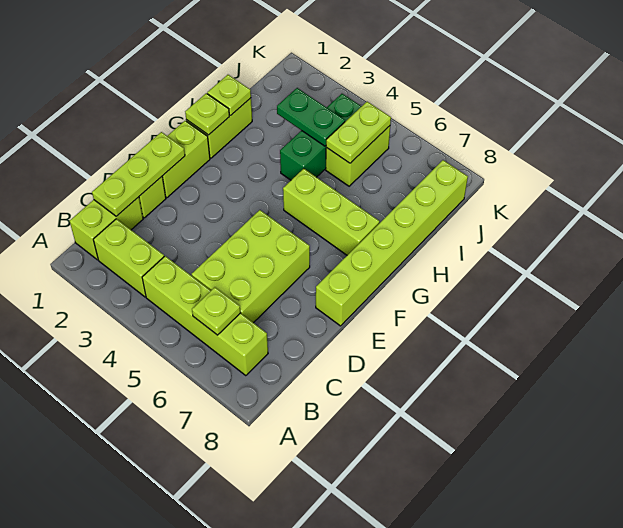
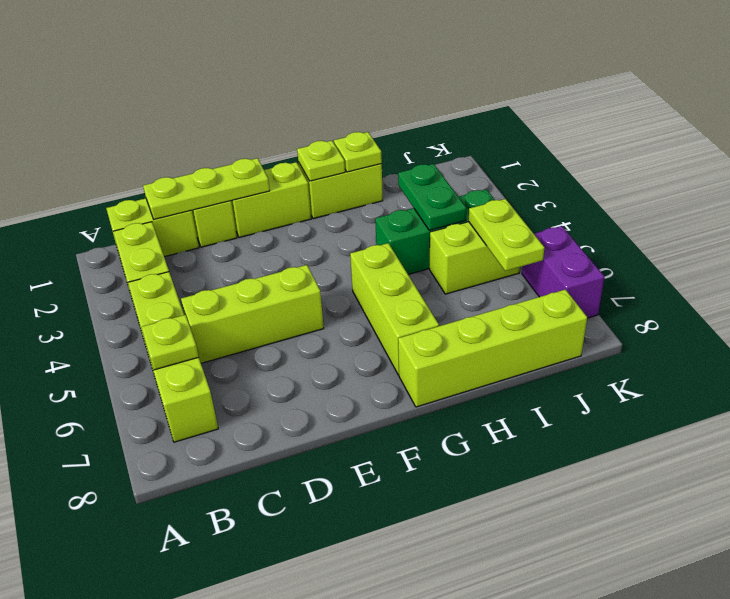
lime 2x3 brick [192,210,310,323] -> lime 1x3 brick [181,265,324,363]
lime 1x6 brick [316,160,468,326] -> lime 1x4 brick [398,290,587,407]
lime 1x2 plate [326,102,391,163] -> lime 1x2 plate turned to [469,199,544,271]
none -> purple 1x2 brick [522,226,604,318]

